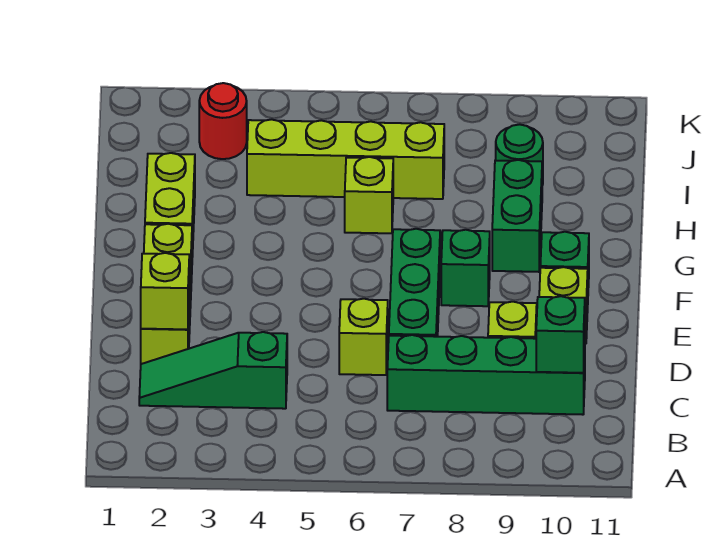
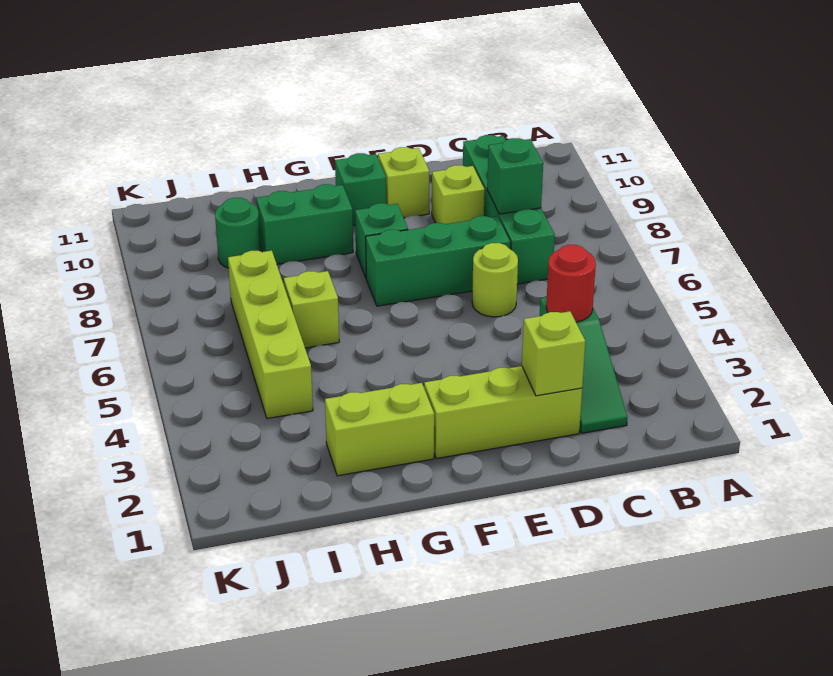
green 1x1 brick [536,296,585,373] -> green 1x1 brick moved to [487,138,543,214]
lime 1x1 brick [339,299,388,375] -> lime 1x1 round brick [472,243,518,317]
red 1x1 round brick [199,83,247,159] -> red 1x1 round brick moved to [546,245,596,322]

